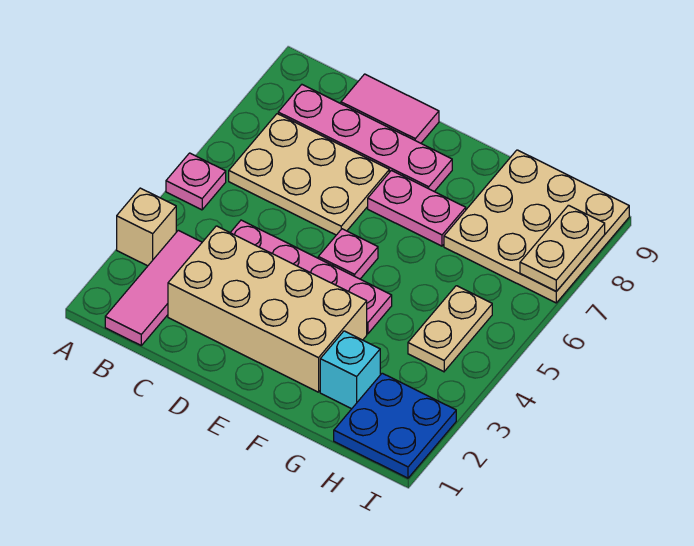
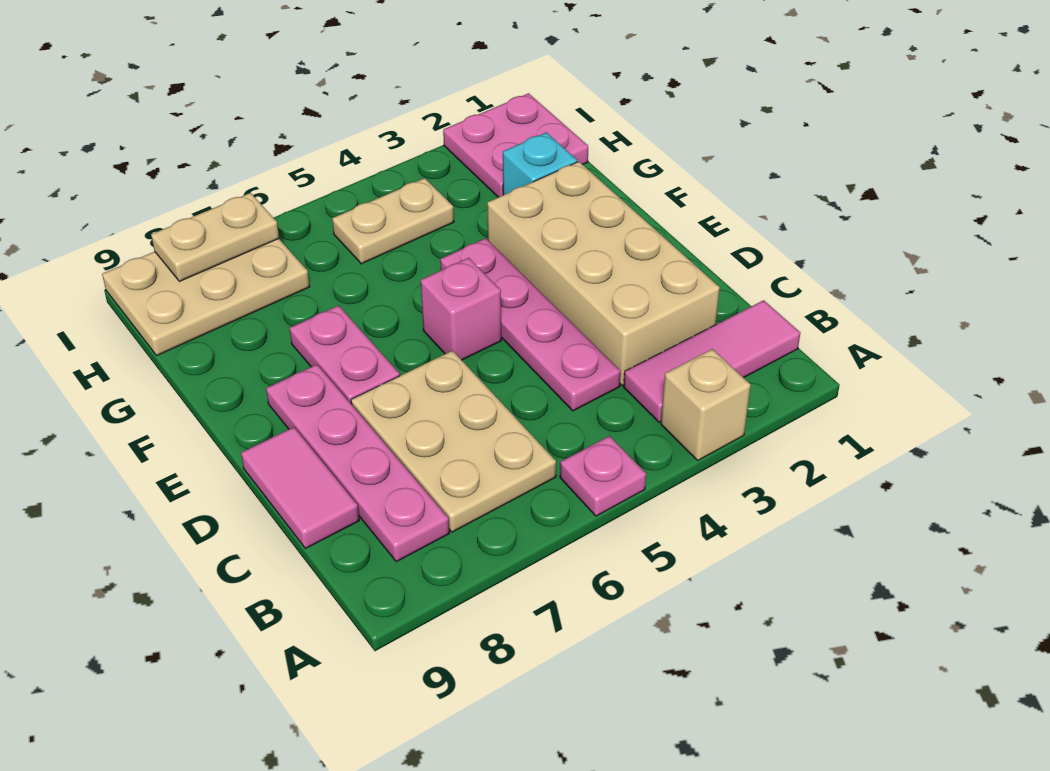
pink 1x1 plate [318,229,378,279] -> pink 1x1 brick [421,258,501,360]
tan 3x3 plate [444,150,629,303] -> tan 2x3 plate [102,239,310,355]
blue 2x2 plate [334,373,456,478] -> pink 2x2 plate [443,93,588,197]

